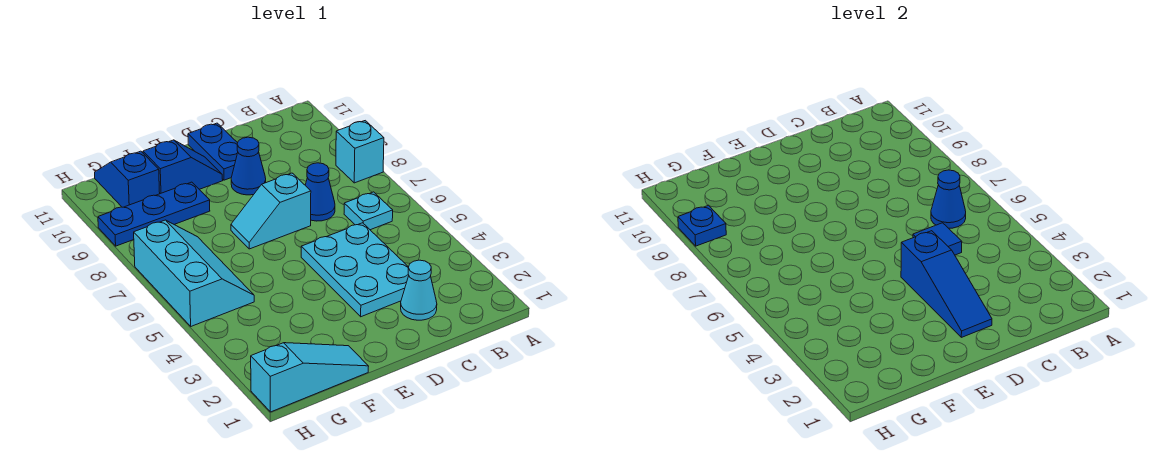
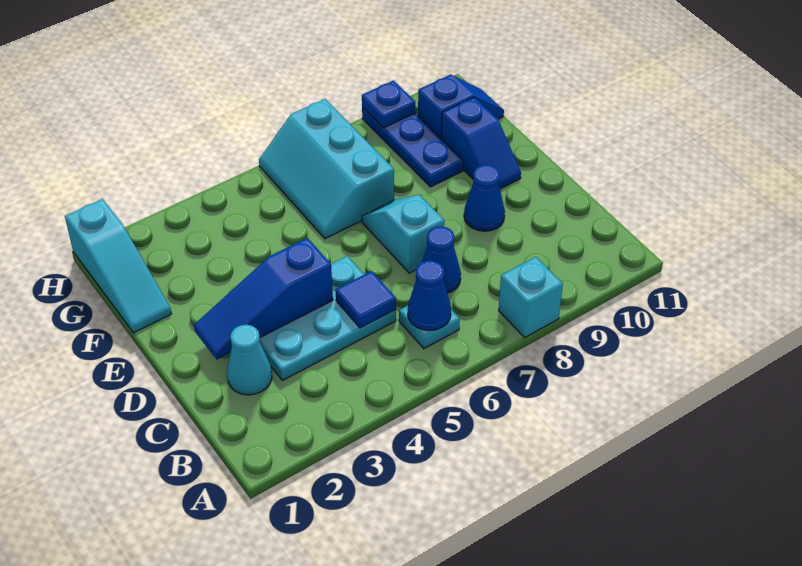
blue 1x2 plate [188,123,238,180] -> none
cyan 2x3 slope [134,220,254,326] -> cyan 2x3 slope turned to [259,99,394,239]

